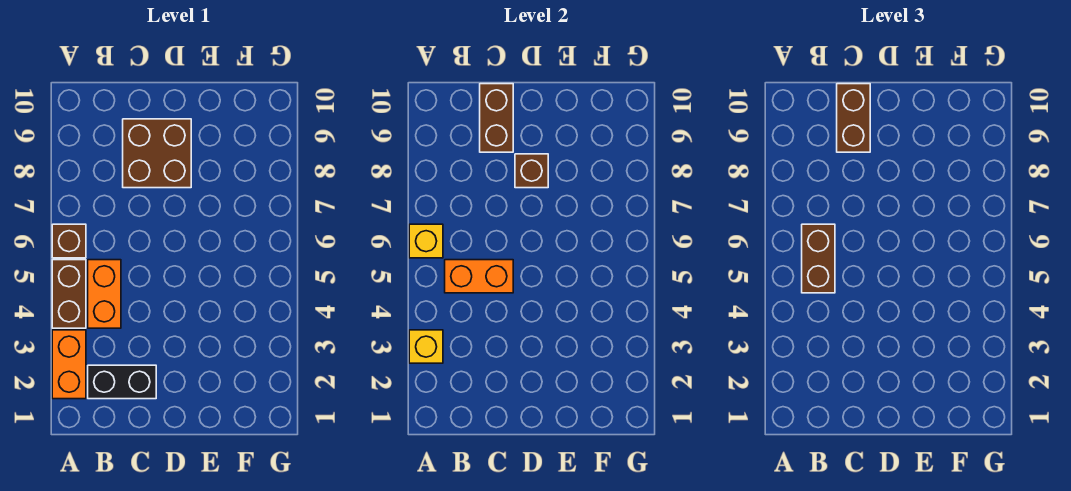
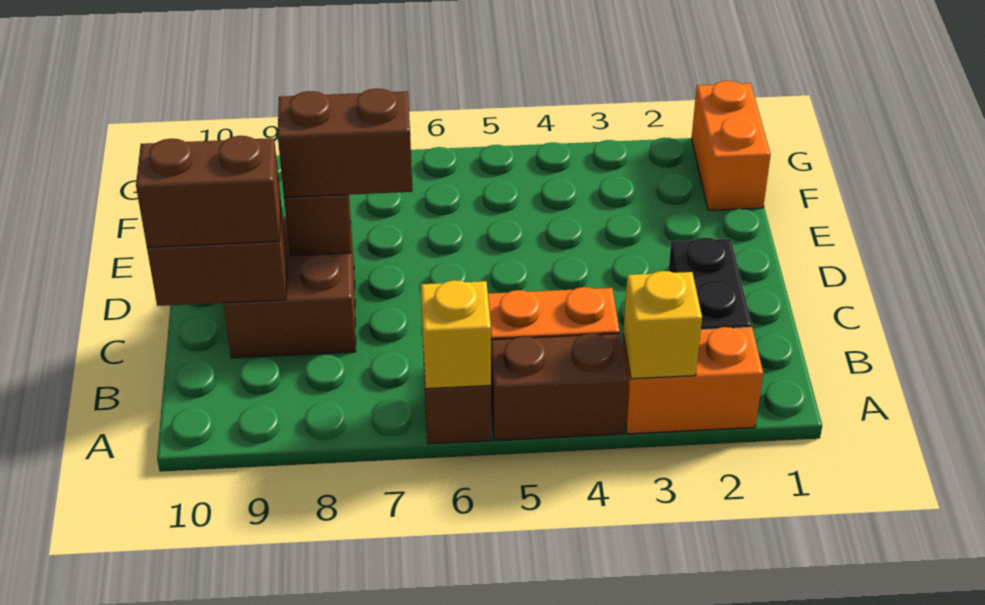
orange 1x2 brick [445,260,513,293] -> orange 1x2 brick moved to [692,81,771,210]
brown 1x2 brick [802,224,835,293] -> brown 1x2 brick moved to [278,89,412,197]

